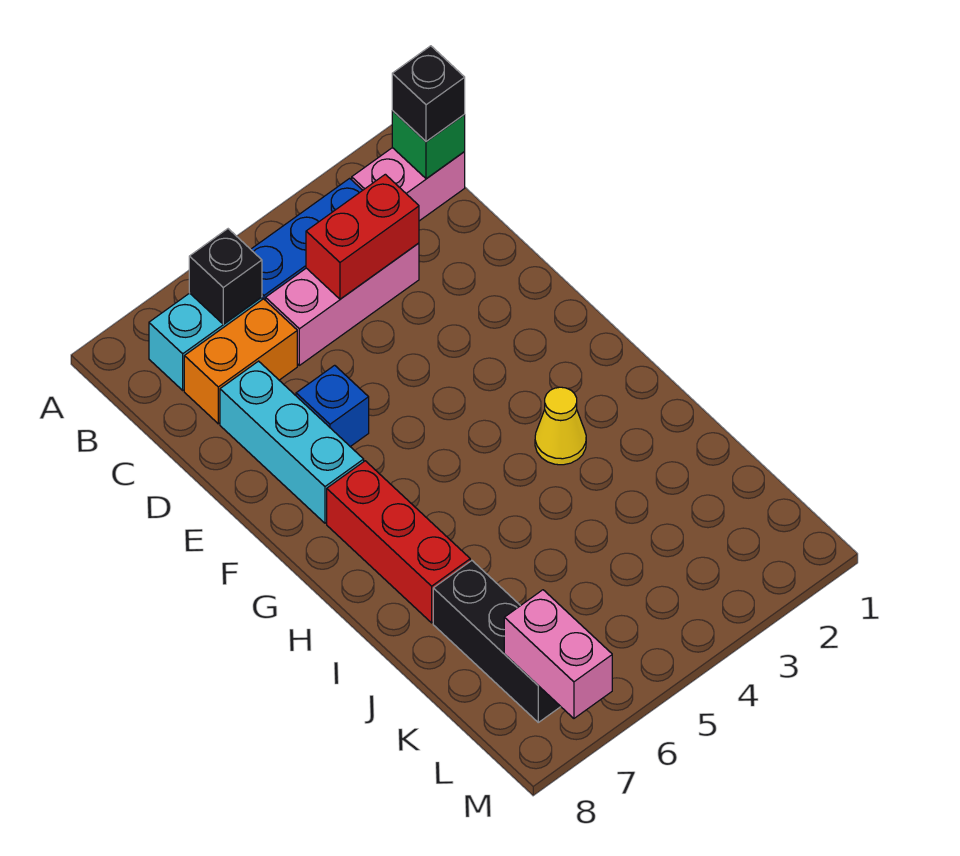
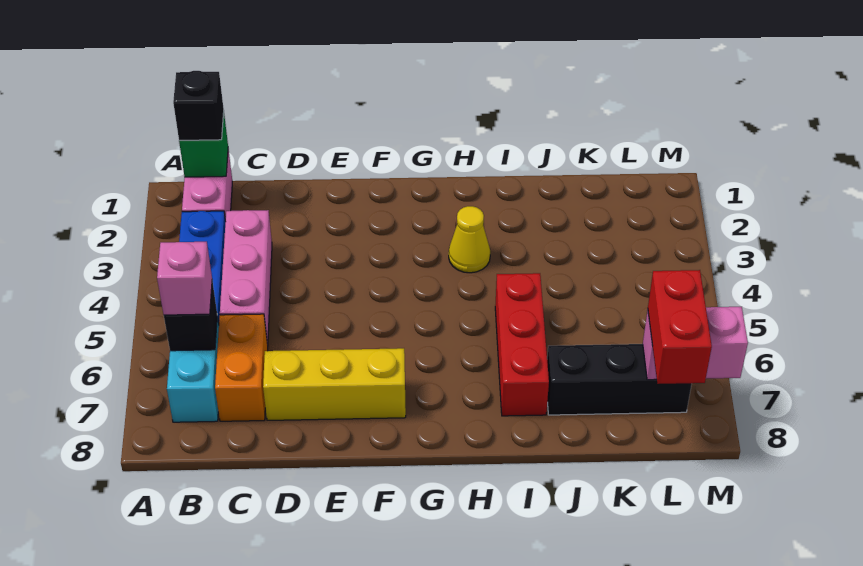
none -> pink 1x1 brick [157,242,212,315]
red 1x2 brick [306,174,419,299] -> red 1x2 brick moved to [648,270,712,384]
cyan 1x3 brick [220,361,364,523] -> yellow 1x3 brick [263,348,406,420]
blue 1x1 brick [296,365,369,447] -> none
red 1x3 brick [327,461,470,623] -> red 1x3 brick turned to [495,273,549,416]

